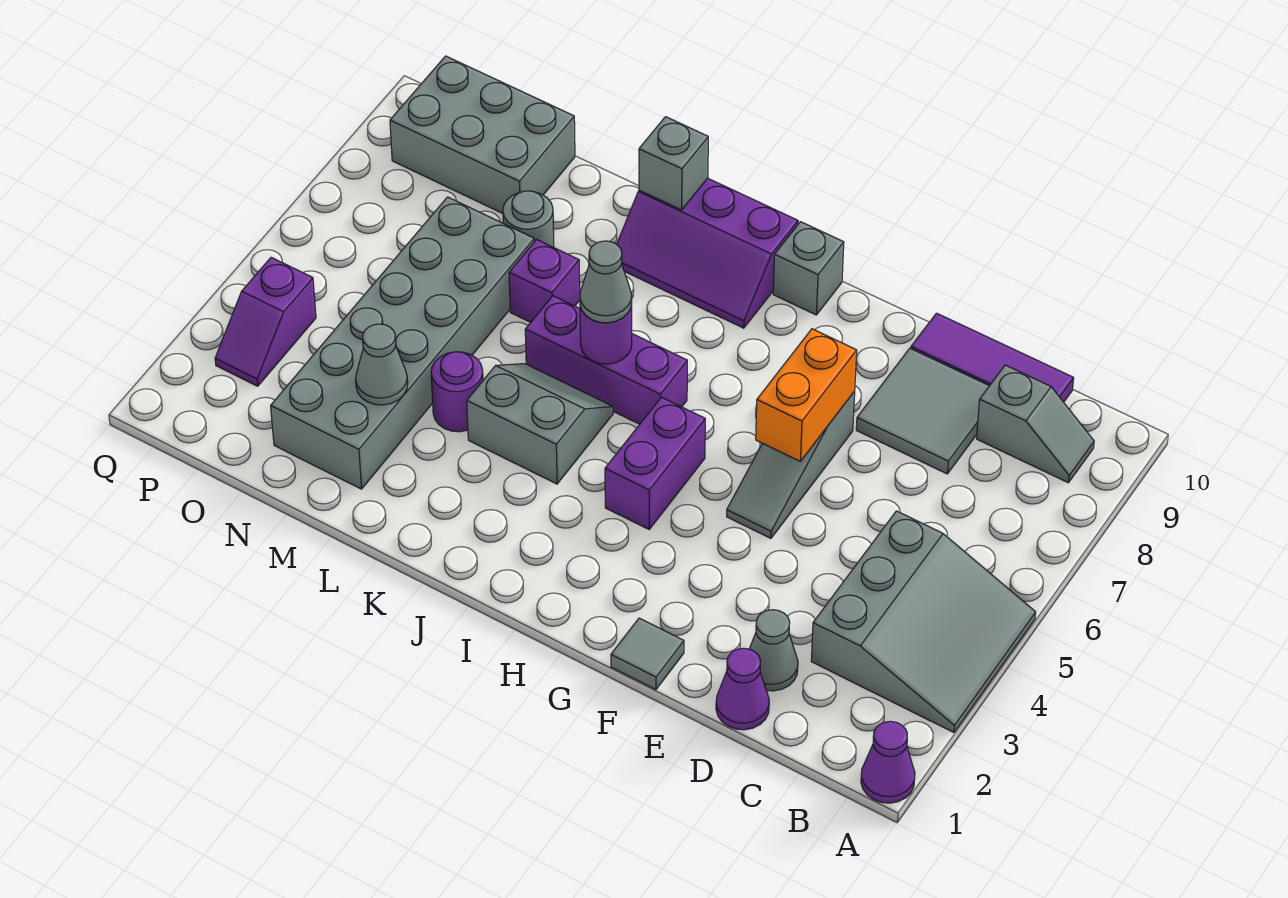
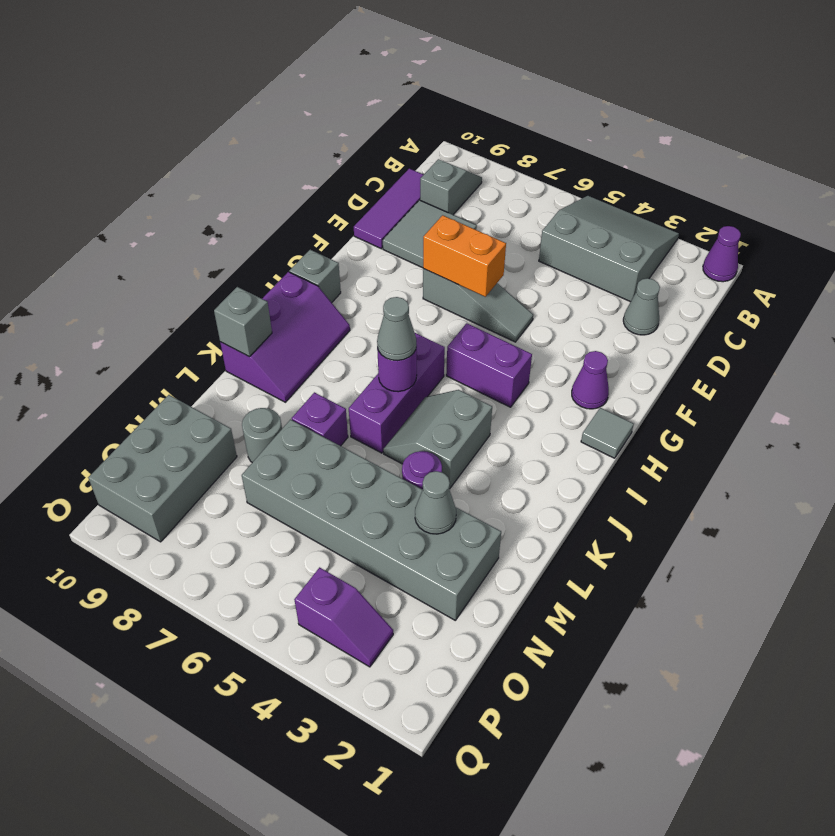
purple 1x1 cone [716,648,769,730] -> purple 1x1 cone moved to [572,351,609,409]
grey 1x1 tile [611,618,684,690] -> grey 1x1 tile moved to [581,408,634,458]

